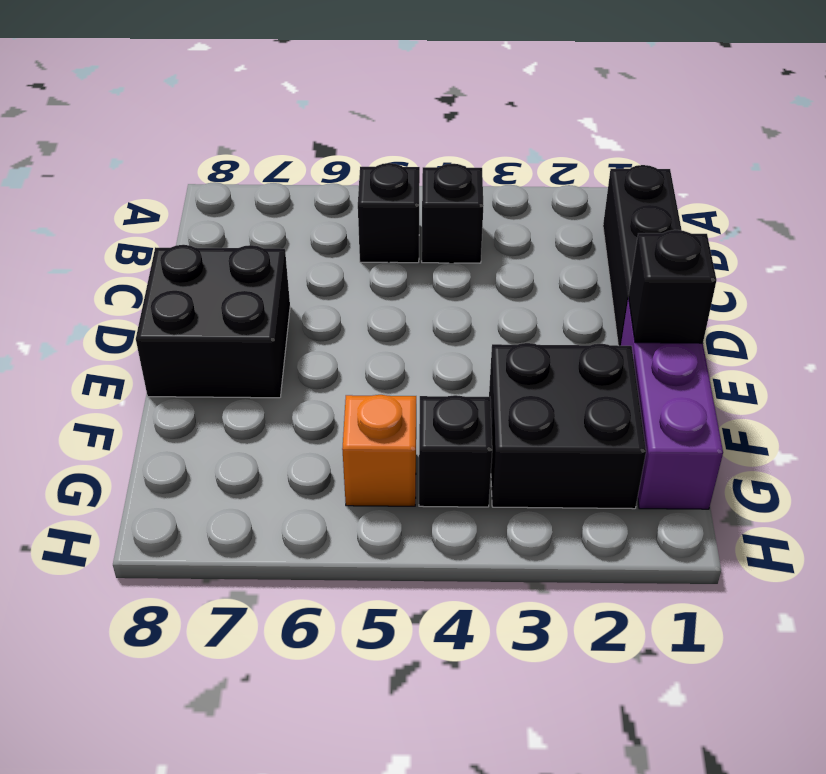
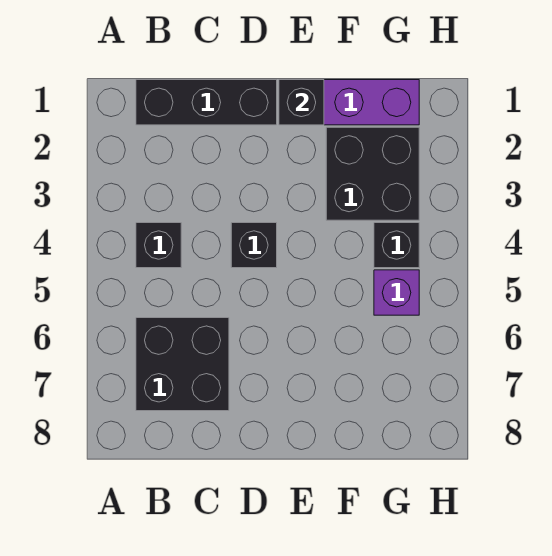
black 1x1 brick [358,163,420,263] -> black 1x1 brick moved to [231,223,277,268]
black 2x2 brick [136,245,290,398] -> black 2x2 brick moved to [136,318,229,411]
orange 1x1 brick [342,395,416,506] -> purple 1x1 brick [374,270,419,315]

